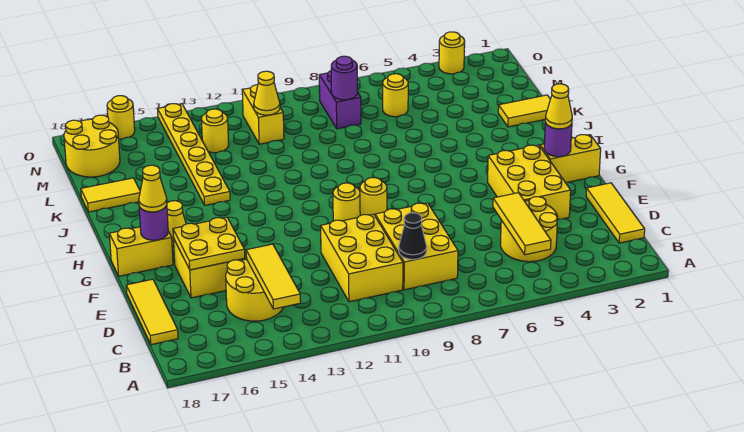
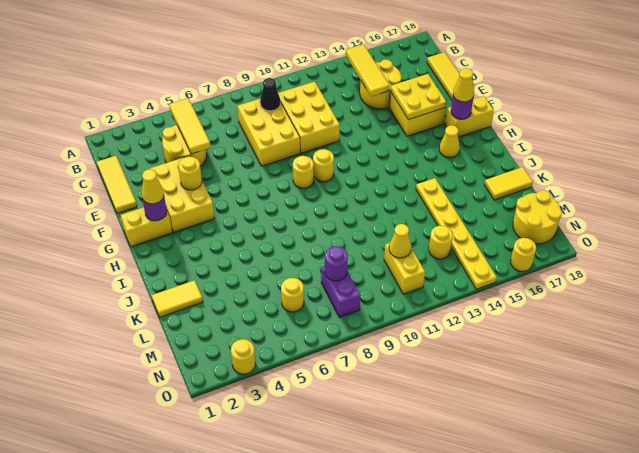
none -> yellow 1x1 round brick [178,157,202,190]

